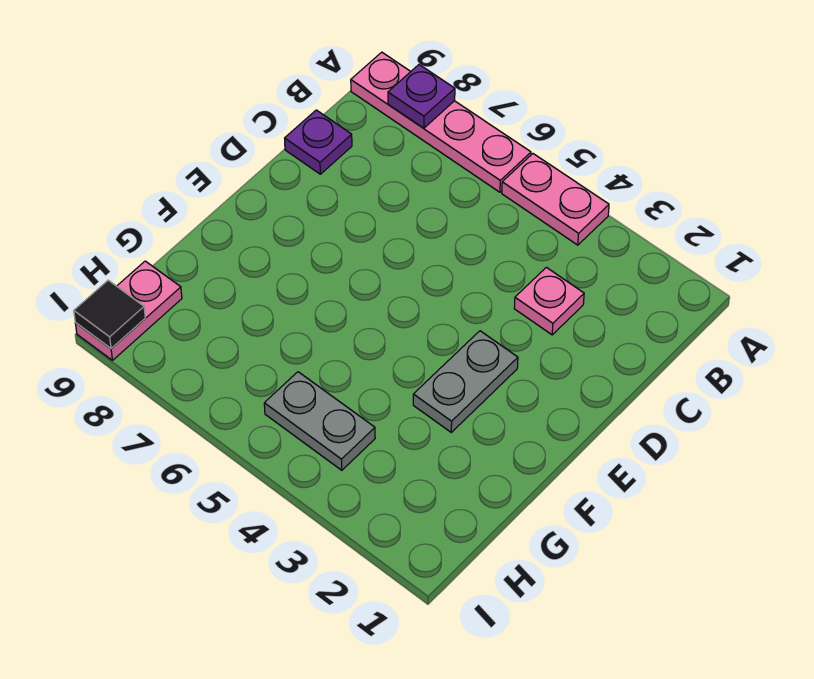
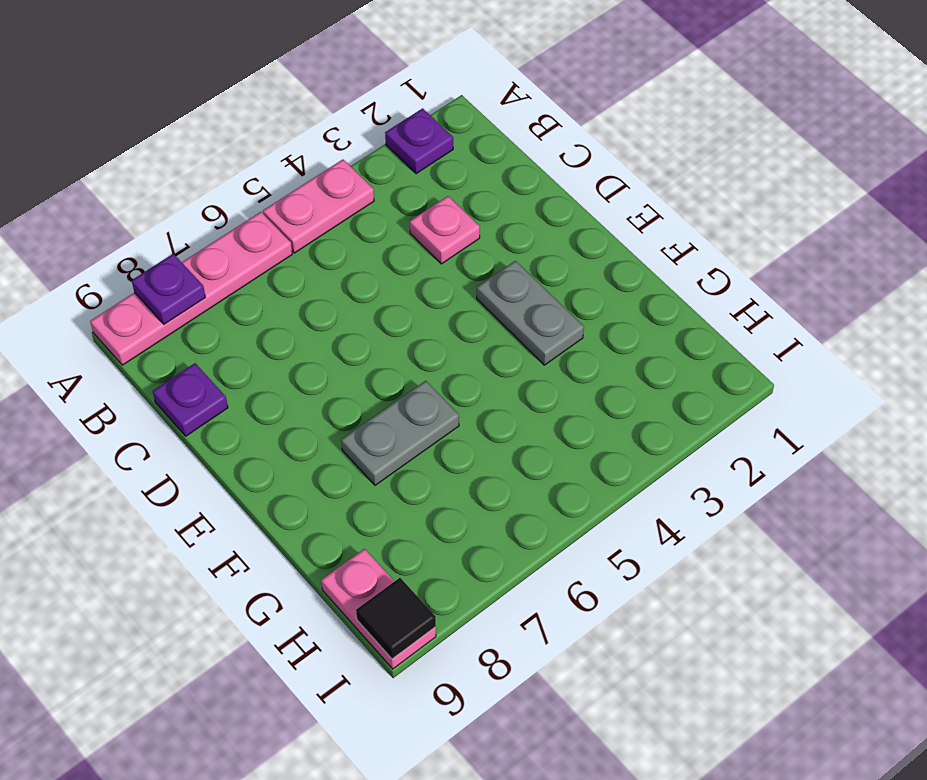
none -> purple 1x1 plate [385,108,453,174]
grey 1x2 plate [264,372,375,470] -> grey 1x2 plate moved to [341,381,459,485]

